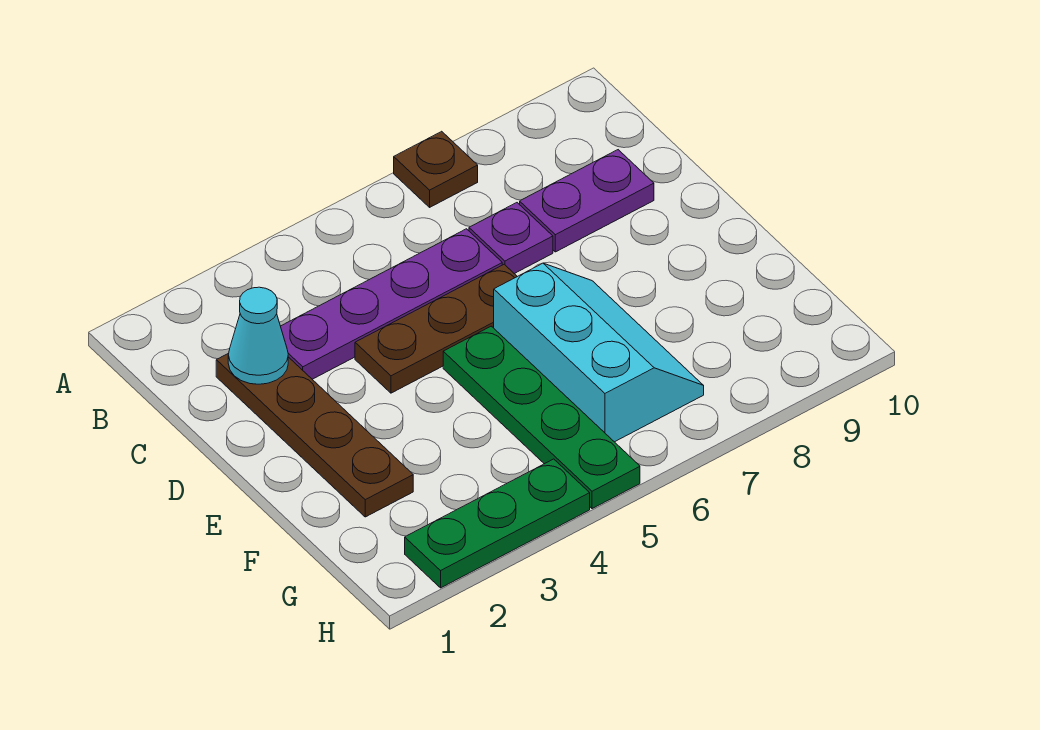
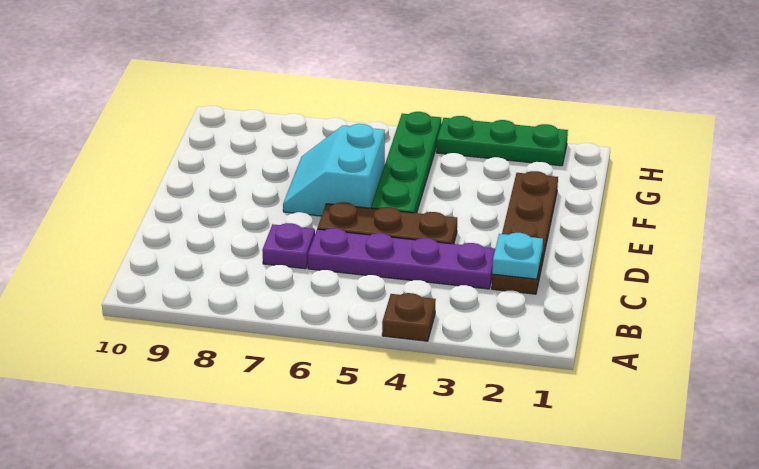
brown 1x1 plate [394,131,478,207] -> brown 1x1 plate moved to [382,293,436,341]
cyan 1x1 cone [228,287,288,384] -> cyan 1x1 plate [492,233,543,279]
purple 1x2 plate [520,150,654,252] -> none
cyan 2x3 slope [494,263,704,442] -> cyan 2x2 slope [283,124,385,216]

